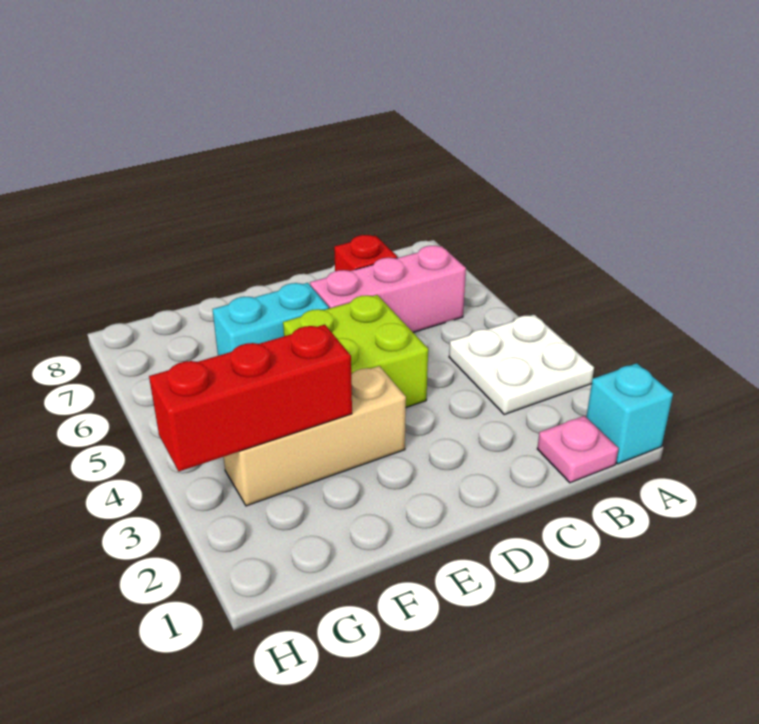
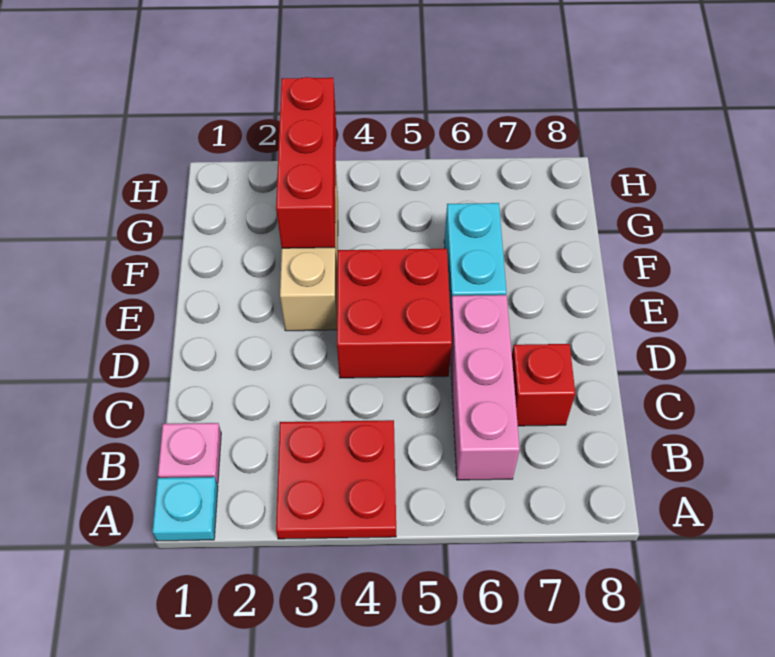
cyan 1x1 brick [586,363,673,464] -> cyan 1x1 plate [152,477,218,541]
white 2x2 plate [449,315,594,414] -> red 2x2 plate [276,420,396,539]
lime 2x2 brick [283,295,428,407] -> red 2x2 brick [337,249,452,378]

